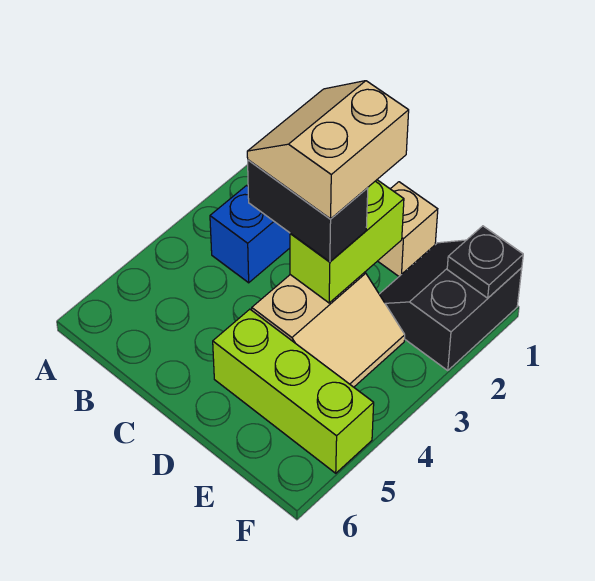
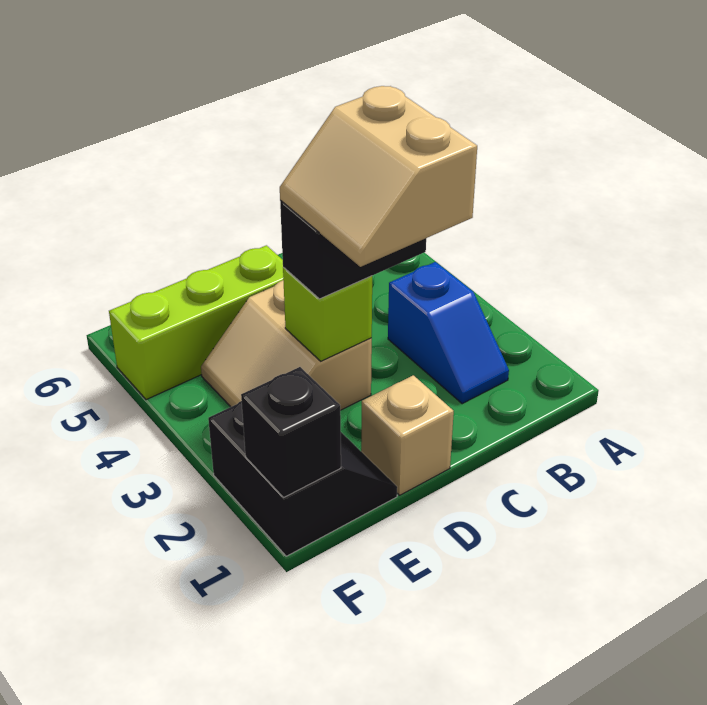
tan 2x2 slope [247,81,409,219] -> tan 2x2 slope turned to [280,86,477,267]
lime 1x2 brick [290,180,404,303] -> lime 1x1 brick [283,267,372,361]
black 1x1 plate [447,226,523,298] -> black 1x1 brick [241,367,341,498]

